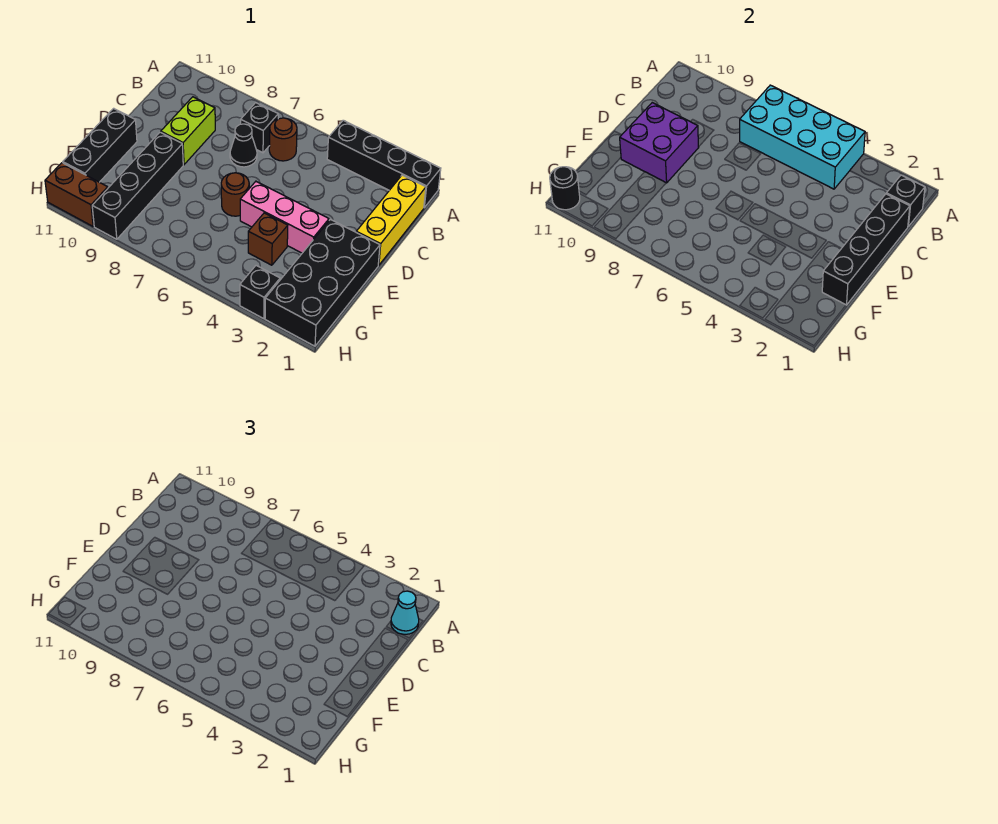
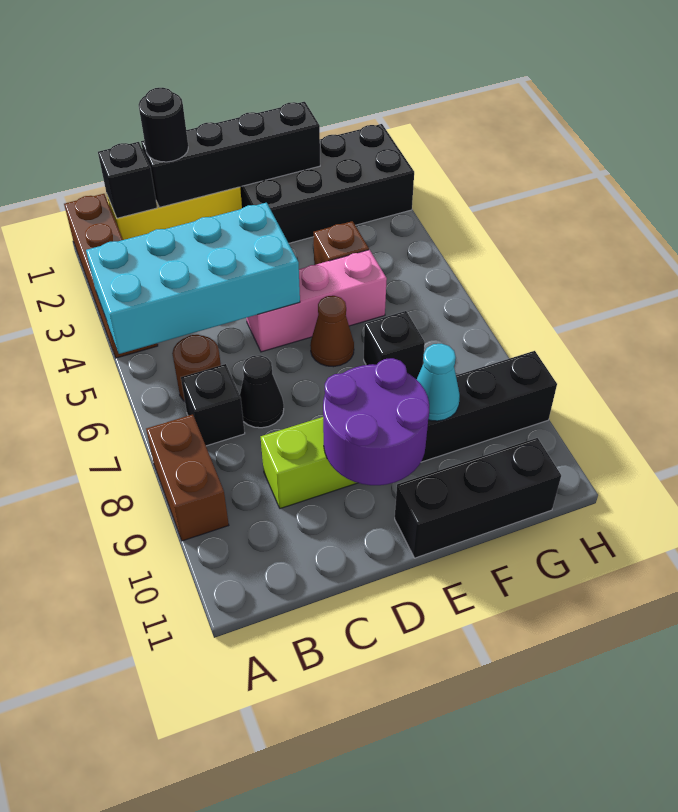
black 1x4 brick [327,120,441,208] -> brown 1x4 brick [64,194,158,358]
cyan 2x4 brick [740,85,865,189] -> cyan 2x4 brick turned to [86,203,300,354]
cyan 1x1 cone [391,591,419,634] -> cyan 1x1 cone moved to [417,344,460,421]
purple 2x2 brick [620,103,699,183] -> purple 2x2 round brick [323,358,429,485]
pink 1x3 brick [240,181,329,253] -> pink 1x3 brick turned to [246,250,387,352]
brown 1x1 round brick [221,173,249,216] -> brown 1x1 cone [310,296,354,367]
black 1x1 brick [240,265,280,319] -> black 1x1 brick moved to [364,311,425,380]
brown 1x2 brick [45,163,108,226] -> brown 1x2 brick moved to [146,414,229,541]
black 1x1 round brick [550,167,580,210] -> black 1x1 round brick moved to [139,88,188,162]

